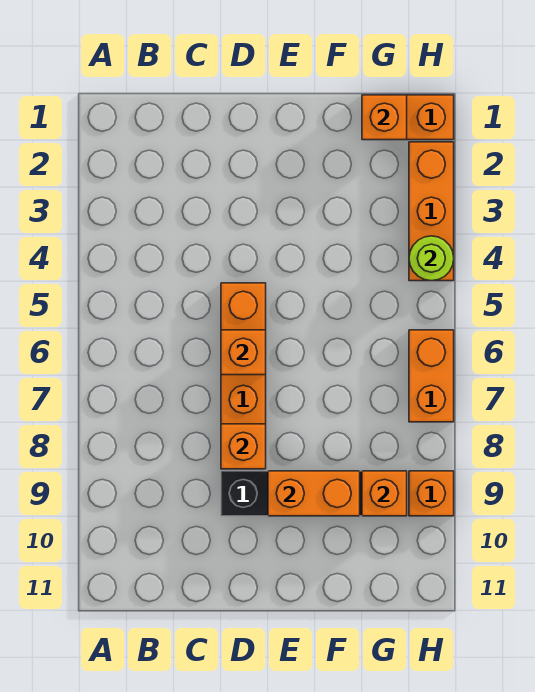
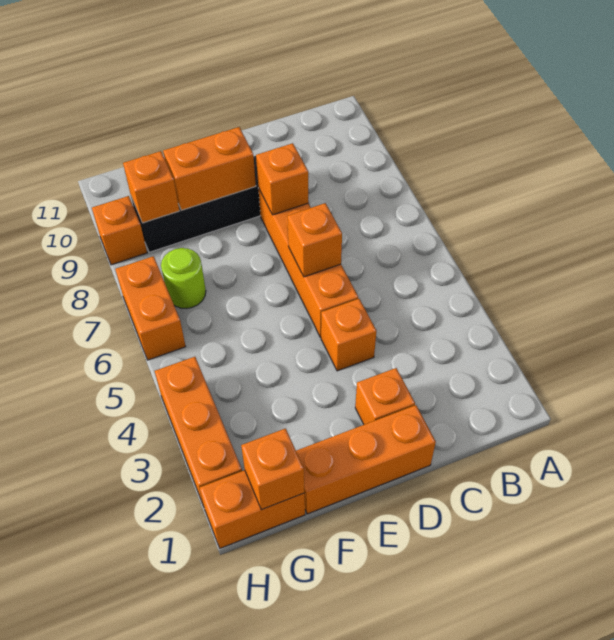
none -> orange 1x3 brick [296,405,436,514]
none -> orange 1x1 brick [355,368,415,425]
none -> orange 1x1 brick [321,299,376,371]
lime 1x1 round brick [409,236,454,281] -> lime 1x1 round brick moved to [161,248,206,309]

